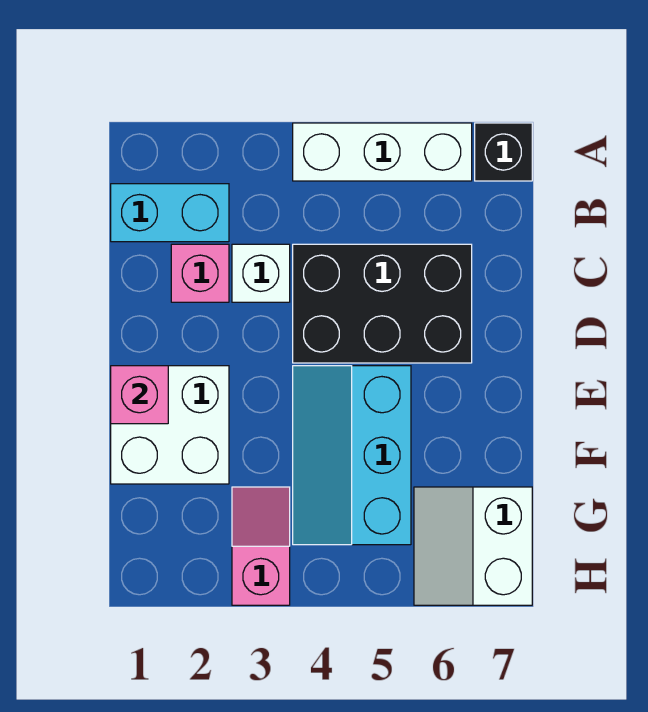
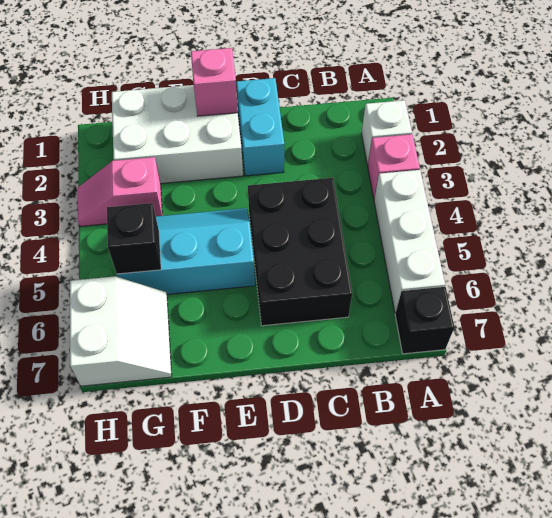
cyan 1x2 brick [111,184,229,242] -> cyan 1x2 brick moved to [236,78,284,176]
pink 1x1 brick [171,244,229,302] -> pink 1x1 brick moved to [368,134,420,199]
white 1x1 brick [232,244,290,302] -> white 1x1 brick moved to [361,100,412,165]
white 2x2 brick [111,366,229,484] -> white 2x3 brick [112,85,243,184]
pink 1x2 slope [232,487,290,605] -> pink 1x2 slope turned to [78,157,162,226]
none -> black 1x1 brick [107,203,161,274]
white 2x2 slope [414,487,532,605] -> white 2x2 slope turned to [70,276,172,386]

